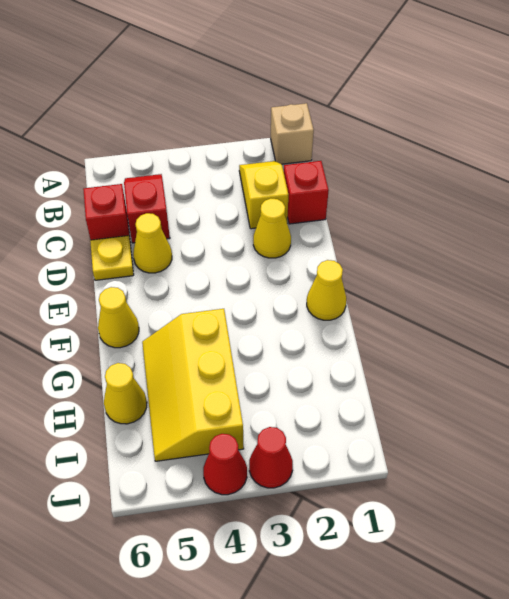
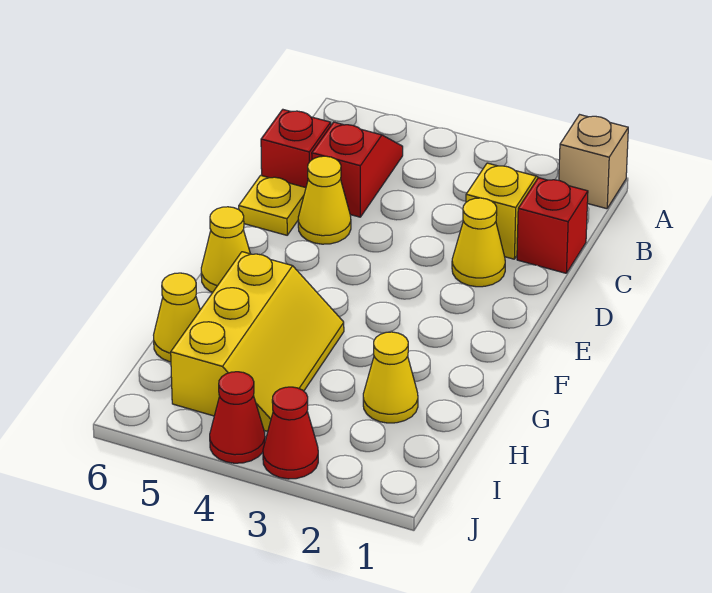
yellow 1x1 cone [307,260,346,320] -> yellow 1x1 cone moved to [363,332,418,423]
yellow 2x3 slope [142,309,244,461] -> yellow 2x3 slope turned to [171,252,344,431]

